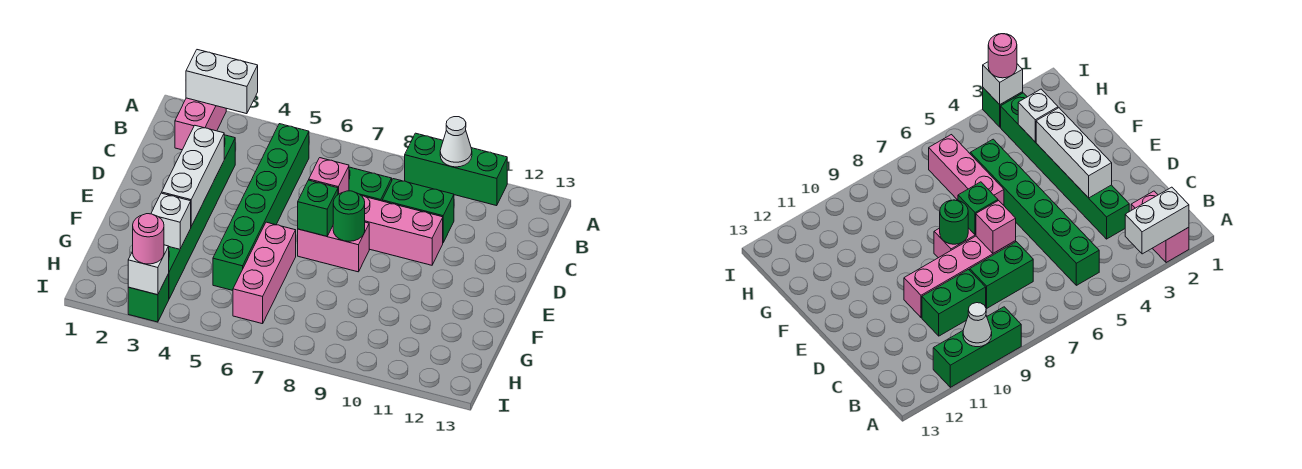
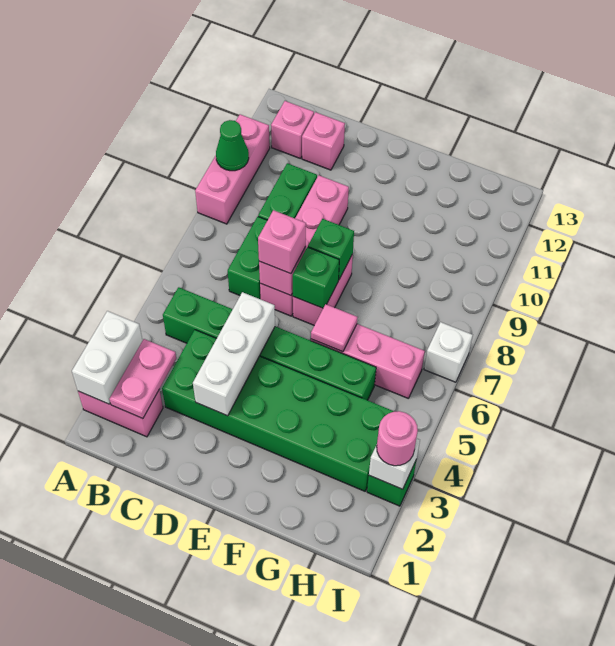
green 1x3 brick [405,133,507,206] -> pink 1x3 brick [195,114,270,224]
white 1x1 cone [440,117,472,167] -> green 1x1 cone [216,120,249,171]
none -> pink 1x2 plate [109,339,176,419]
none -> pink 1x1 brick [271,101,314,159]
green 1x6 brick [169,135,235,299] -> green 2x6 brick [162,330,394,491]
none -> pink 1x1 brick [302,112,345,170]
white 1x3 brick [162,126,224,226] -> white 1x3 brick turned to [193,292,275,416]
none -> pink 1x1 brick [258,210,306,274]
green 1x1 round brick [333,191,365,241] -> green 1x1 brick [308,219,354,280]
none -> pink 1x1 tile [311,304,358,352]
white 1x1 brick [151,193,191,249] -> white 1x1 brick moved to [424,322,473,382]

